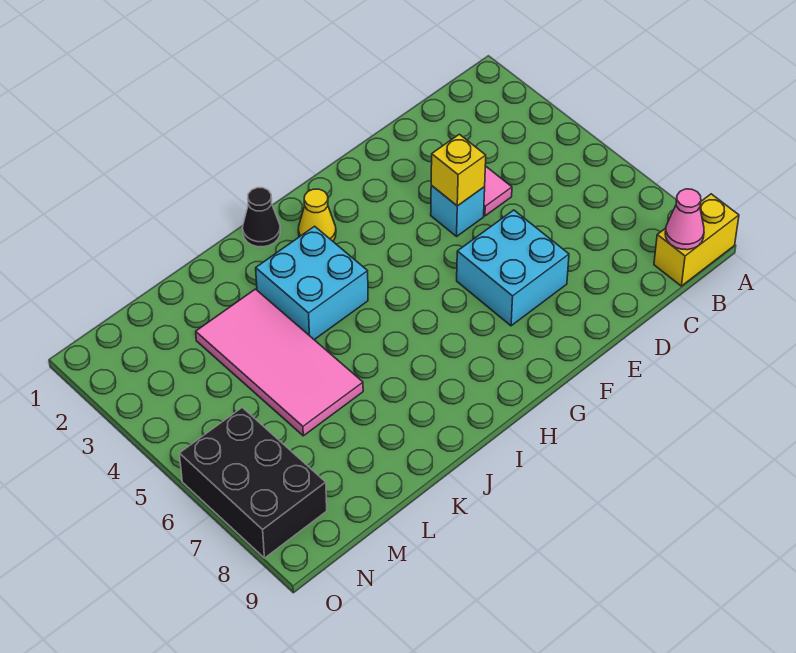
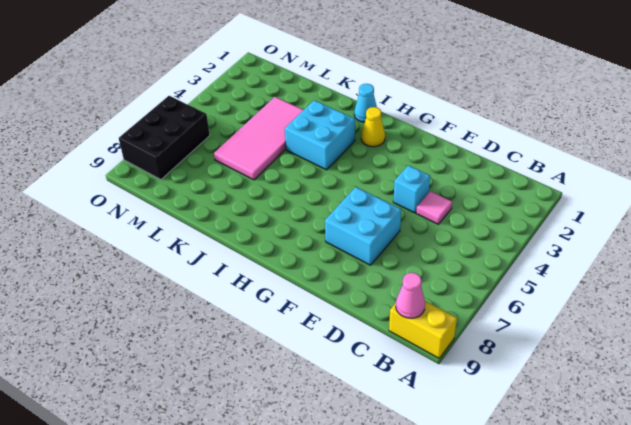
yellow 1x1 brick [431,134,486,206] -> none
black 1x1 cone [243,188,280,247] -> cyan 1x1 cone [354,84,377,122]

